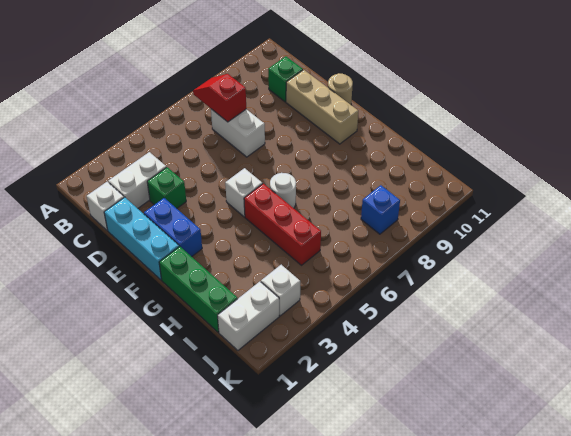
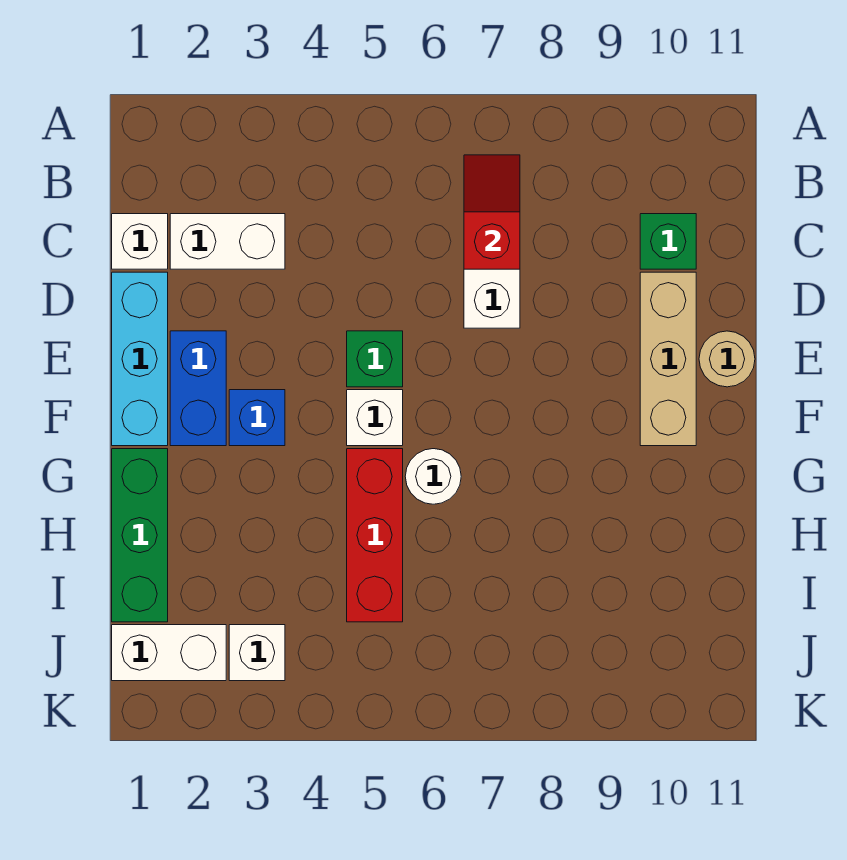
green 1x1 brick [147,167,186,208] -> green 1x1 brick moved to [347,331,403,387]
blue 1x1 brick [361,185,400,234] -> blue 1x1 brick moved to [229,390,285,446]

